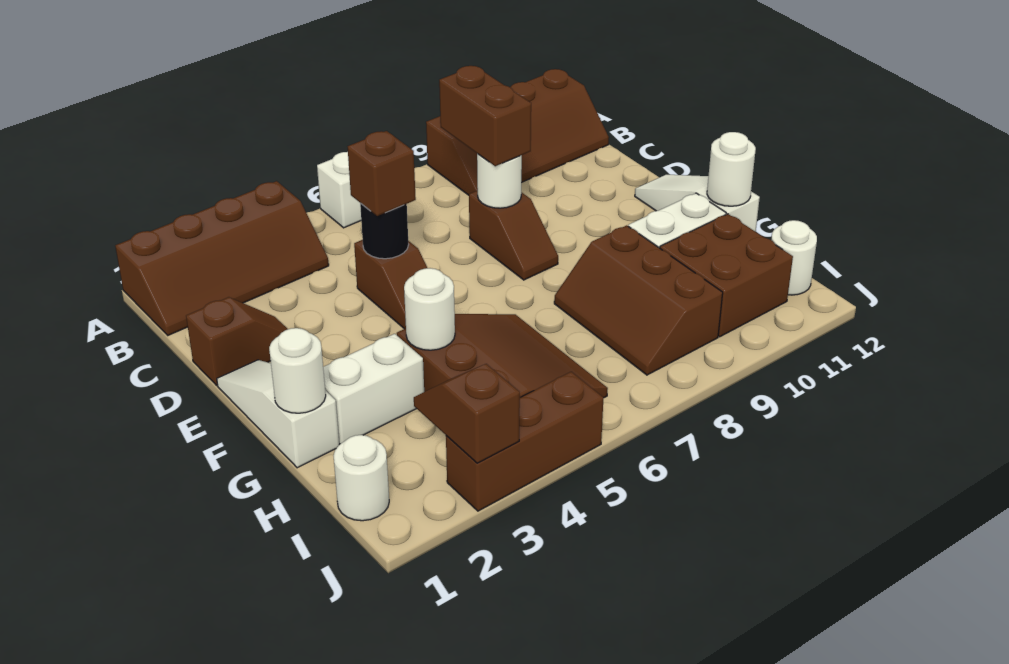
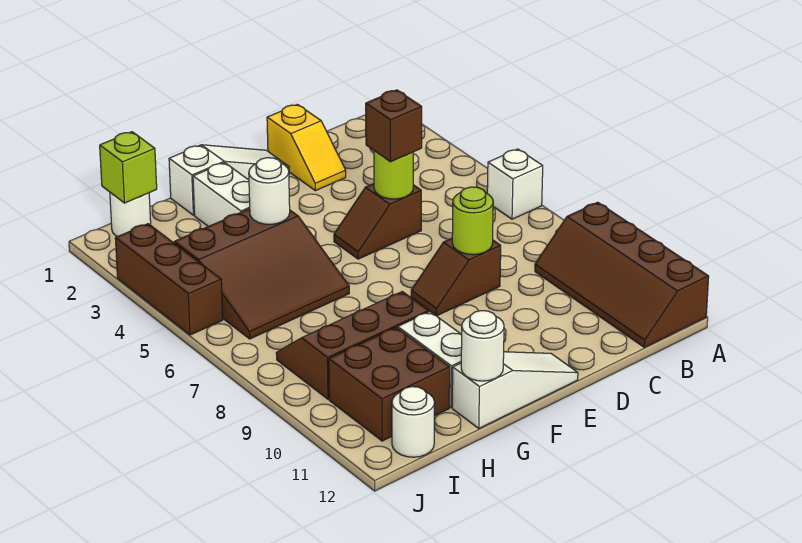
brown 2x4 slope [115,181,329,335] -> none
brown 1x2 brick [439,66,531,166] -> none
brown 1x2 slope [186,297,288,385] -> yellow 1x2 slope [267,104,346,191]
black 1x1 round brick [360,203,409,259] -> lime 1x1 round brick [374,151,413,199]
white 1x1 round brick [477,154,522,208] -> lime 1x1 round brick [452,187,493,255]
white 1x1 round brick [269,328,326,413] -> none
none -> lime 1x1 brick [100,132,157,203]
brown 1x2 slope [414,364,520,463] -> none

